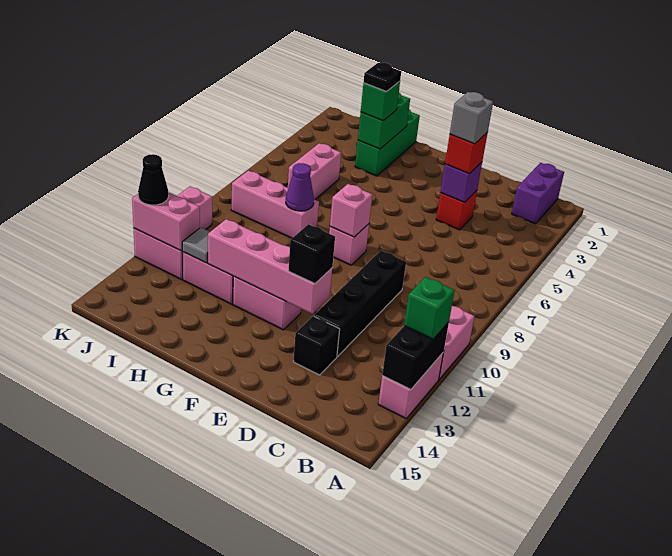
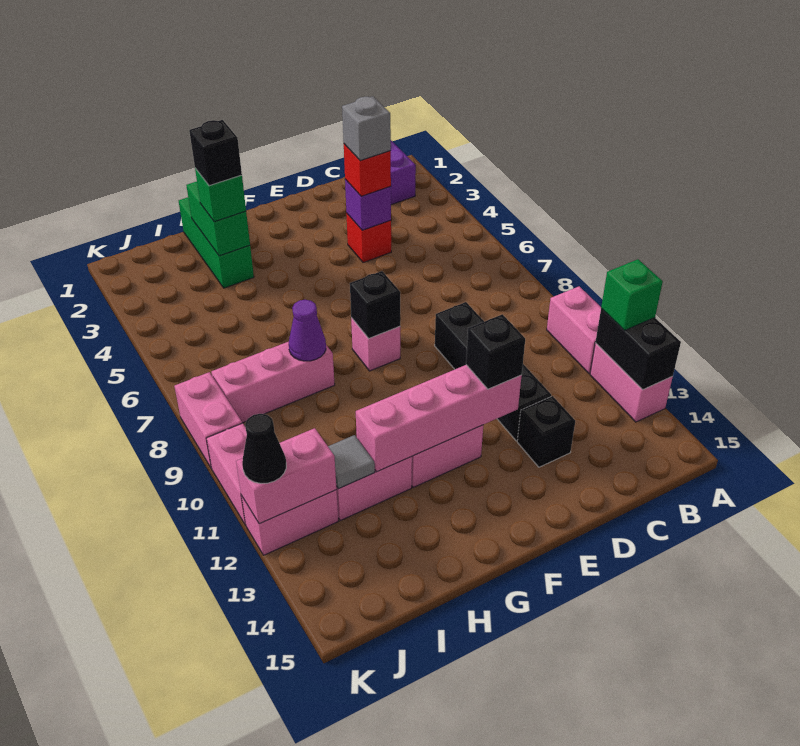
pink 1x1 brick [330,184,372,237] -> black 1x1 brick [350,271,400,338]
black 1x1 plate [364,63,401,92] -> black 1x1 brick [189,120,242,186]
pink 1x2 brick [288,143,341,199] -> pink 1x2 brick moved to [174,372,242,469]

